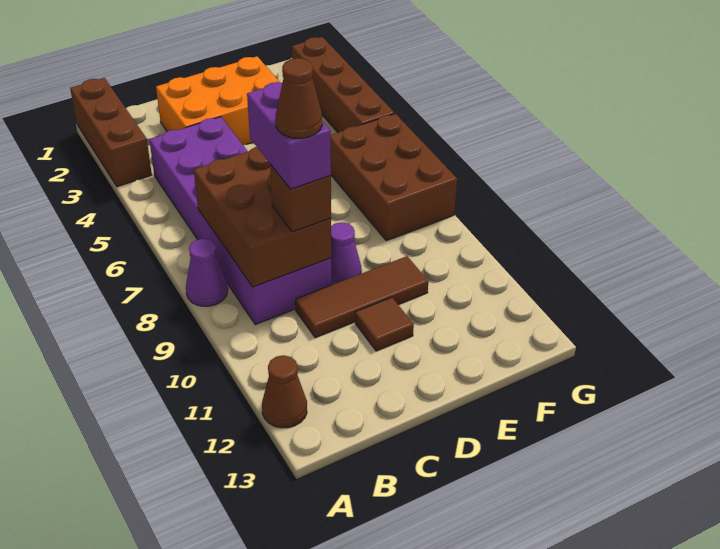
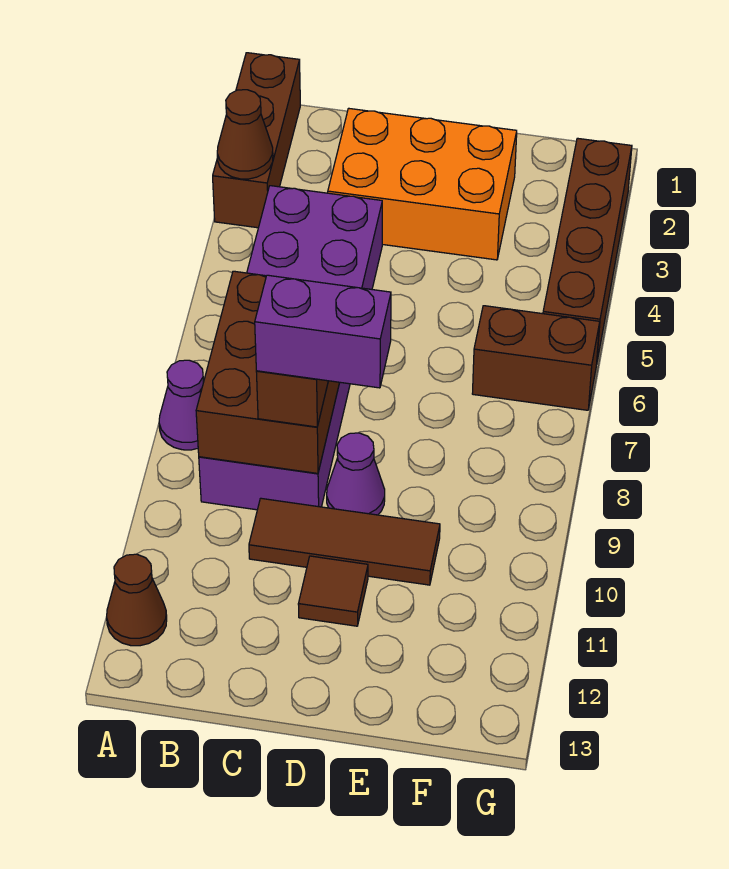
purple 1x2 brick [247,82,331,189] -> purple 1x2 brick turned to [255,275,391,388]
brown 1x1 cone [276,58,322,138] -> brown 1x1 cone moved to [217,90,273,179]
brown 2x3 brick [331,114,457,241] -> brown 1x2 brick [472,306,600,410]

